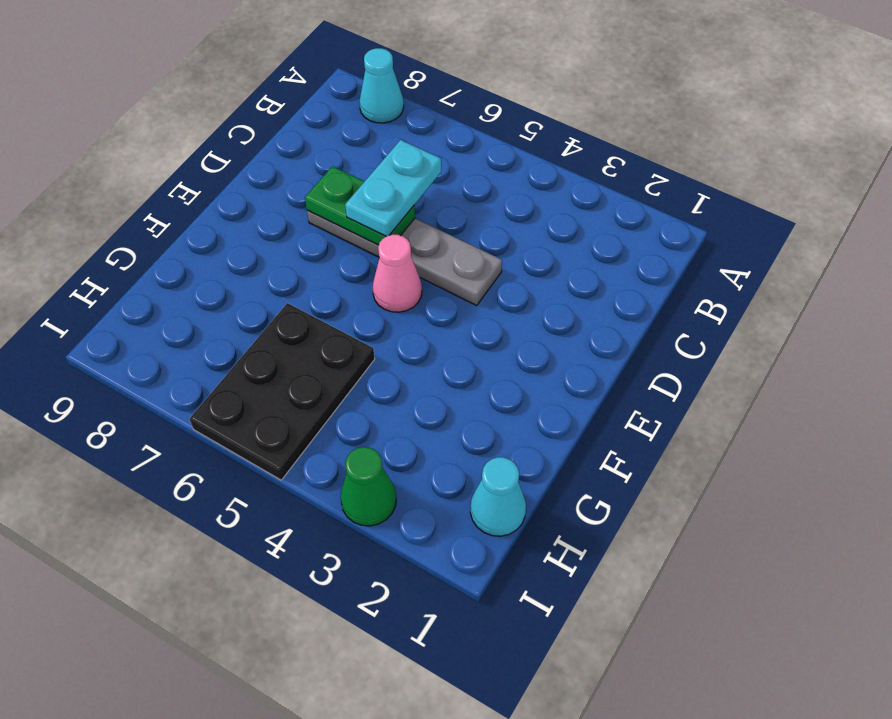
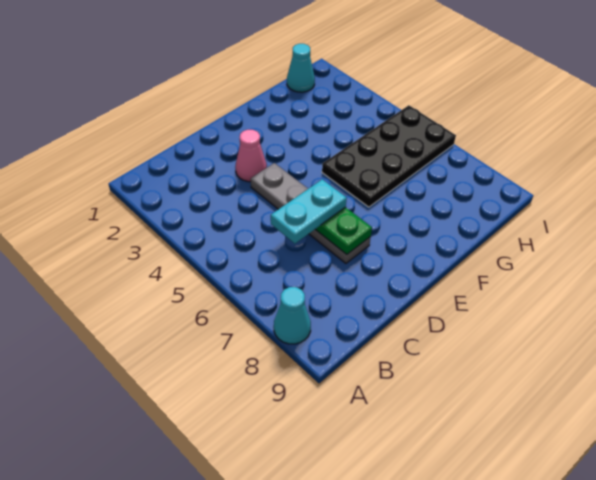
pink 1x1 cone [373,235,422,312] -> pink 1x1 cone moved to [235,130,267,182]
black 2x3 plate [190,303,375,480] -> black 2x4 plate [322,105,456,207]
green 1x1 cone [341,447,396,526] -> none

